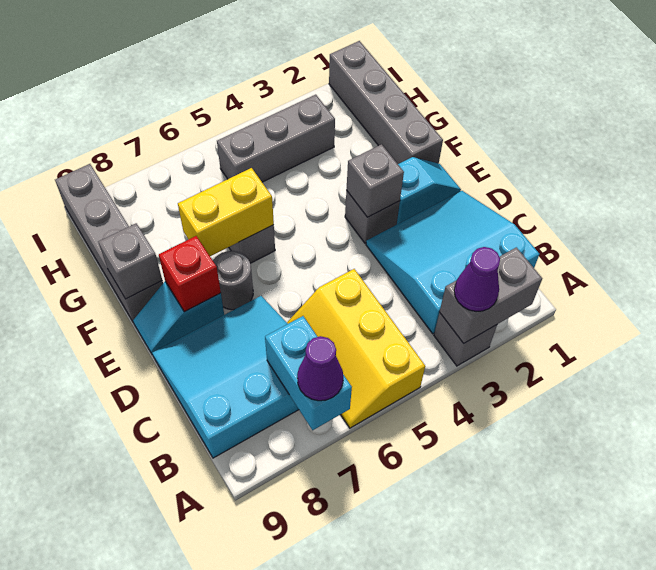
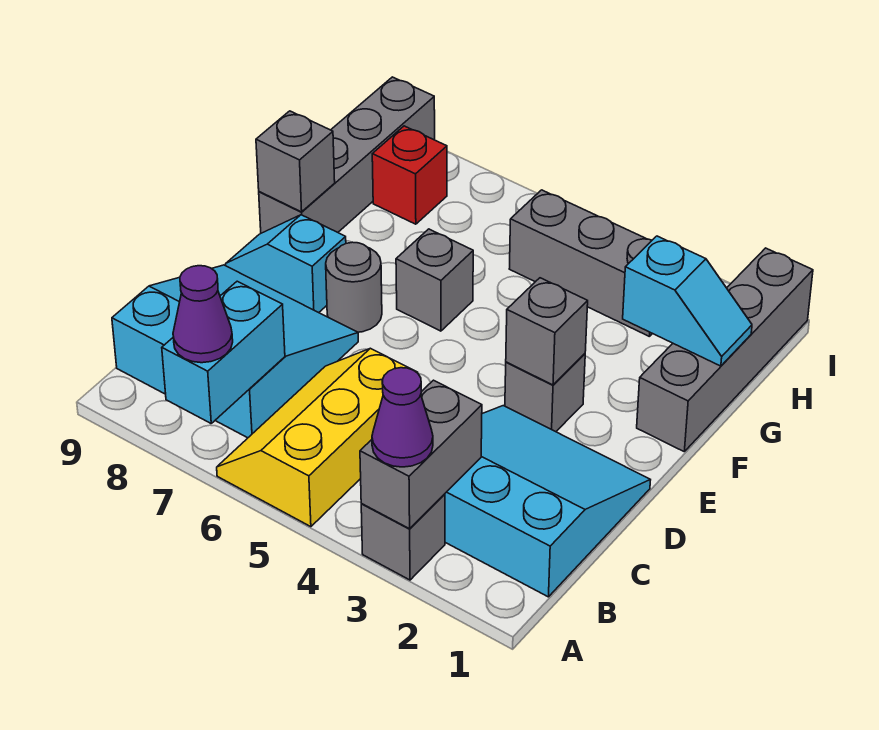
grey 1x2 brick [440,247,542,343] -> grey 1x2 brick turned to [360,380,482,529]
cyan 1x2 slope [397,157,461,224] -> cyan 1x2 slope moved to [623,236,752,366]
red 1x1 brick [159,236,221,312] -> red 1x1 brick moved to [372,126,447,224]
yellow 1x2 brick [178,168,274,256] -> none

